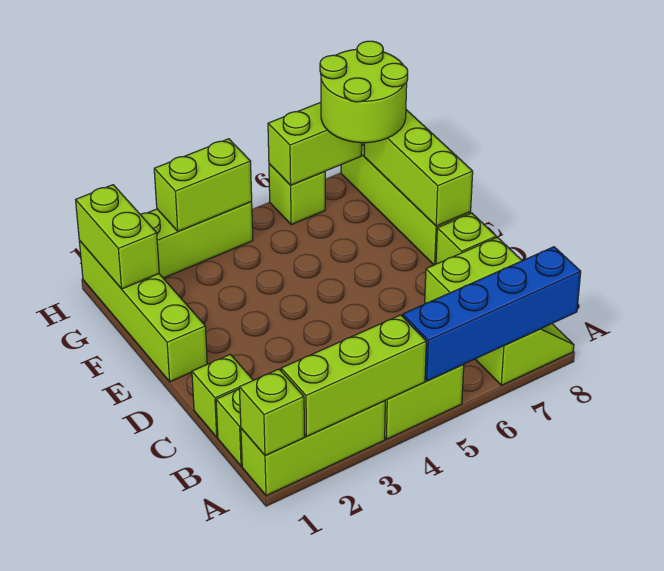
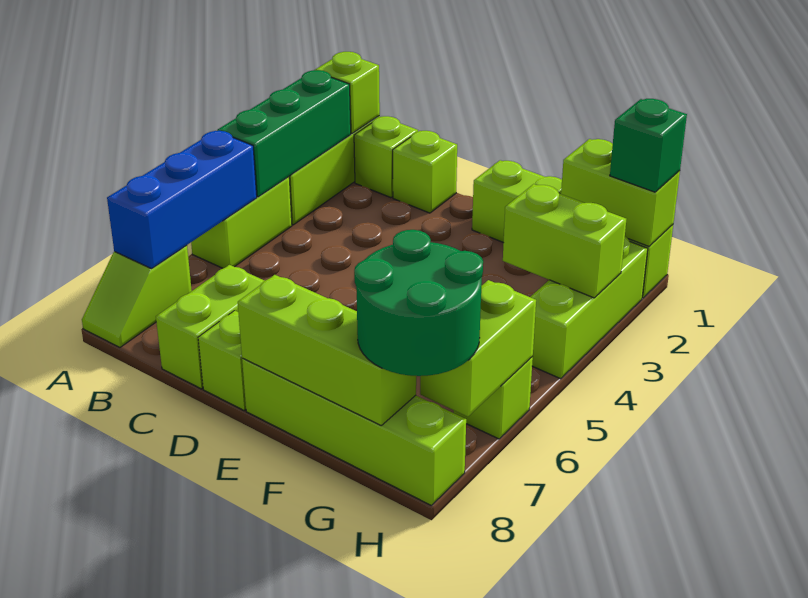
lime 1x3 brick [281,315,426,436] -> green 1x3 brick [217,70,351,197]
blue 1x4 brick [403,247,581,381] -> blue 1x3 brick [107,131,257,269]
lime 2x2 round brick [320,41,408,143] -> green 2x2 round brick [354,230,483,376]
none -> green 1x1 brick [610,99,687,192]
lime 1x2 brick [154,139,252,231] -> lime 1x2 brick turned to [503,184,626,298]

